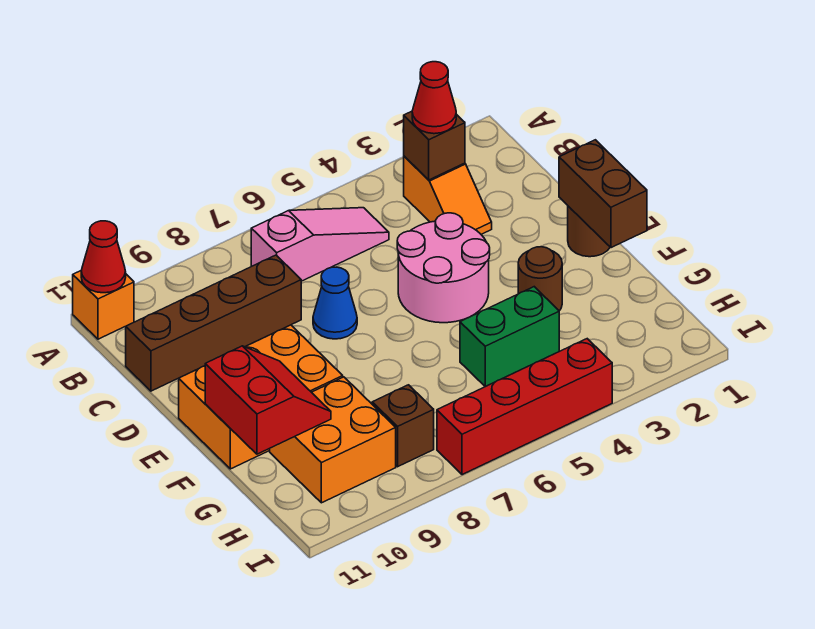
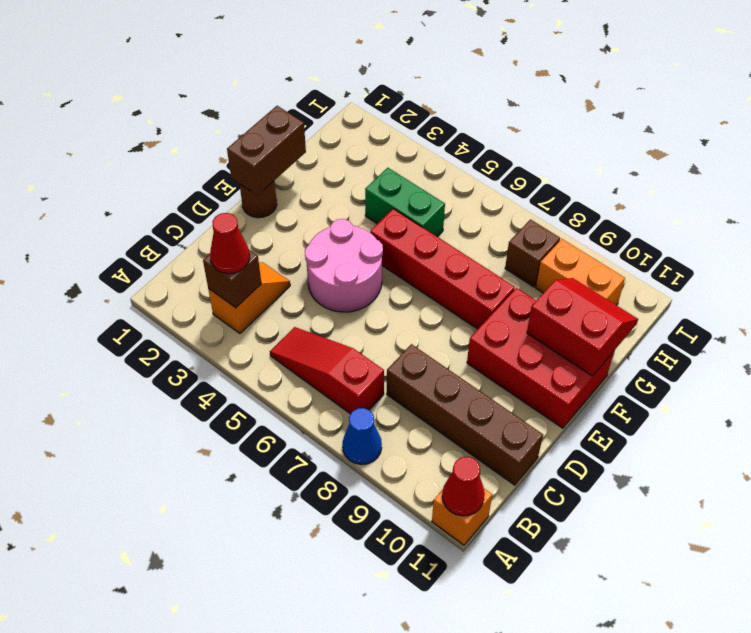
pink 1x3 slope [251,208,389,281] -> red 1x3 slope [270,327,384,414]
blue 1x1 cone [313,267,357,339] -> blue 1x1 cone moved to [343,408,382,465]
orange 2x3 brick [179,325,343,469] -> red 2x3 brick [467,288,614,428]
brown 1x1 round brick [518,247,562,311] -> none
red 2x2 slope [205,346,331,454] -> red 2x2 slope turned to [527,278,638,376]
orange 2x2 brick [270,377,396,503] -> orange 1x2 brick [536,239,625,305]
red 1x4 brick [437,339,612,475] -> red 1x4 brick moved to [370,209,515,329]

